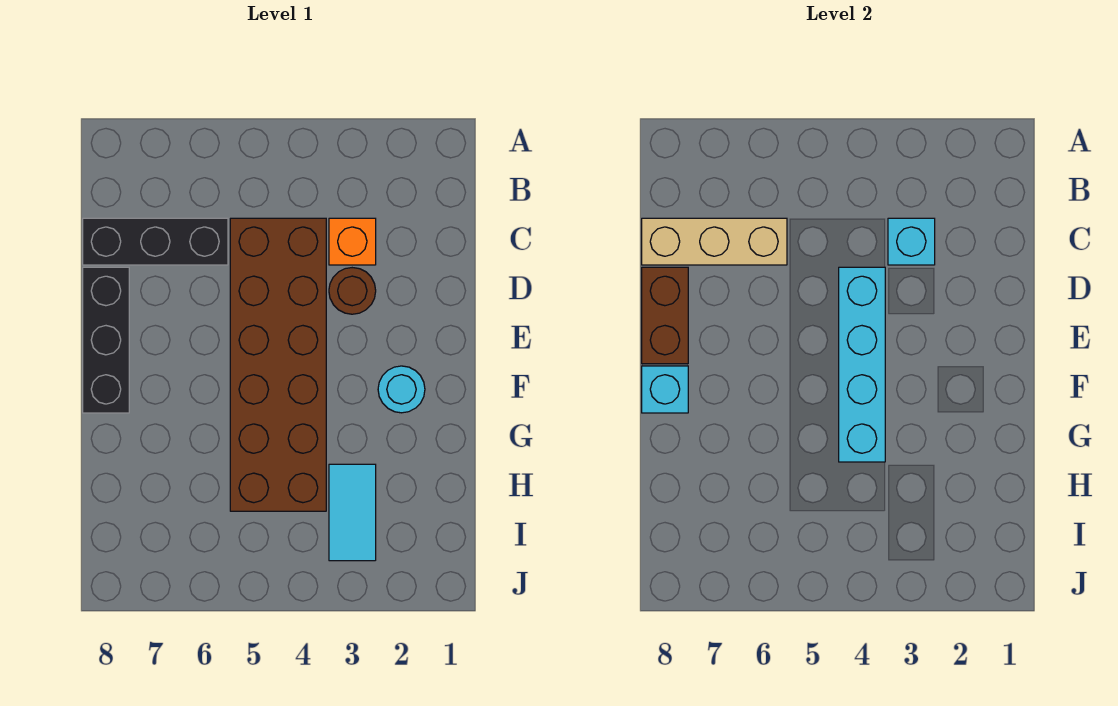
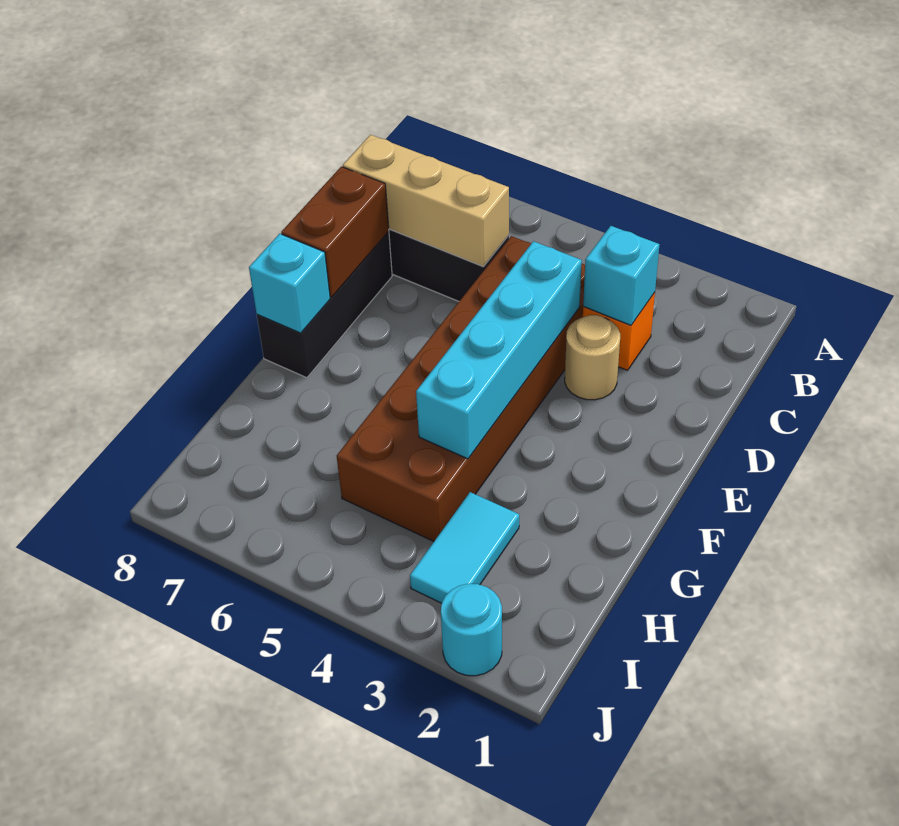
brown 1x1 round brick [329,268,376,314] -> tan 1x1 round brick [565,315,620,400]
cyan 1x1 round brick [378,366,425,413] -> cyan 1x1 round brick moved to [441,584,502,676]

